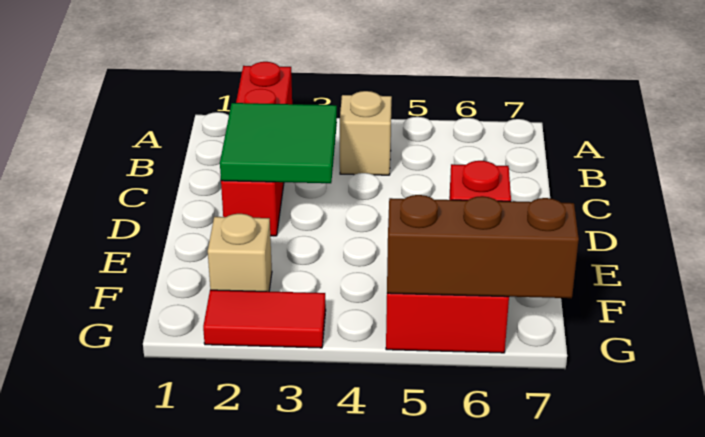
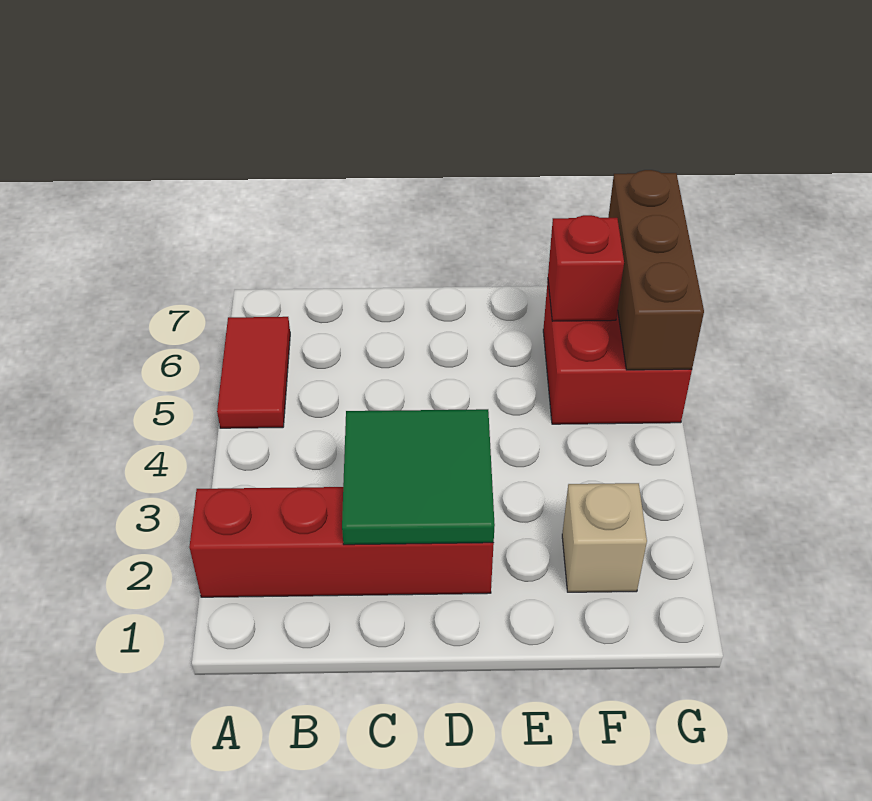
tan 1x1 brick [340,91,392,175] -> none
red 1x2 tile [203,290,326,348] -> red 1x2 tile moved to [217,317,290,428]

